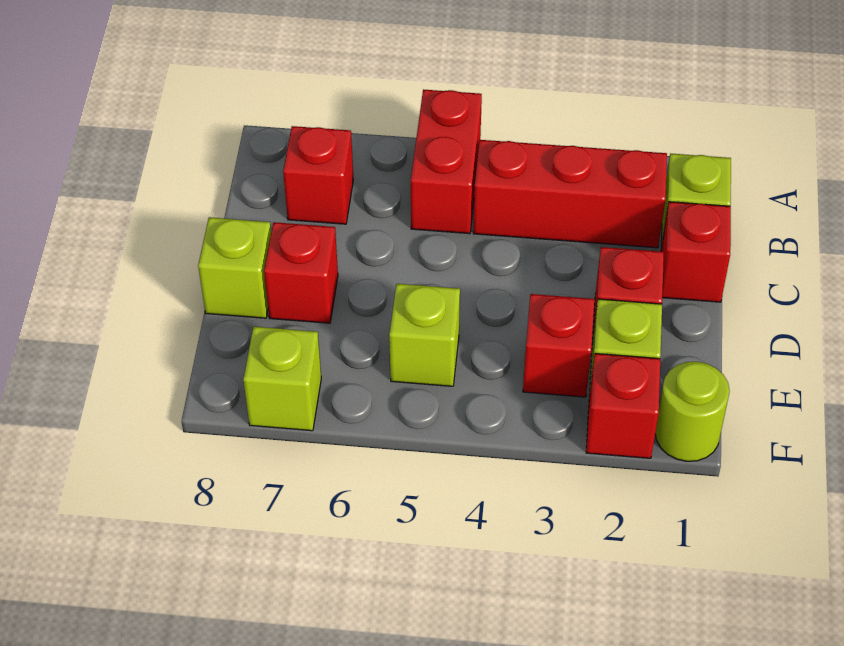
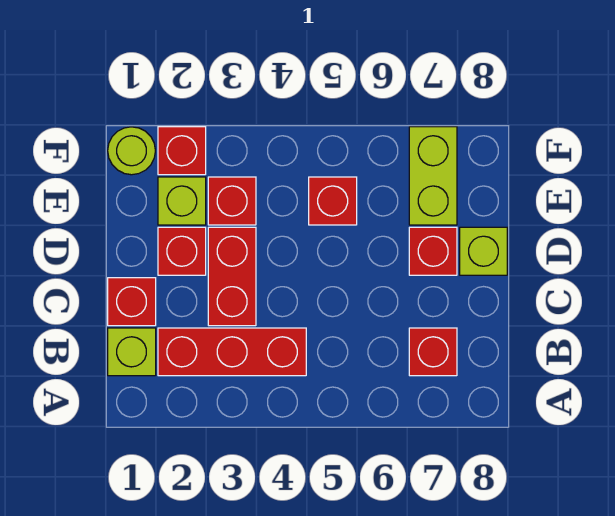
red 1x2 brick [411,90,482,234] -> red 1x2 brick moved to [208,227,256,326]
lime 1x1 brick [389,284,460,386] -> red 1x1 brick [309,177,357,225]
lime 1x1 brick [243,327,321,431] -> lime 1x2 brick [409,127,457,225]

